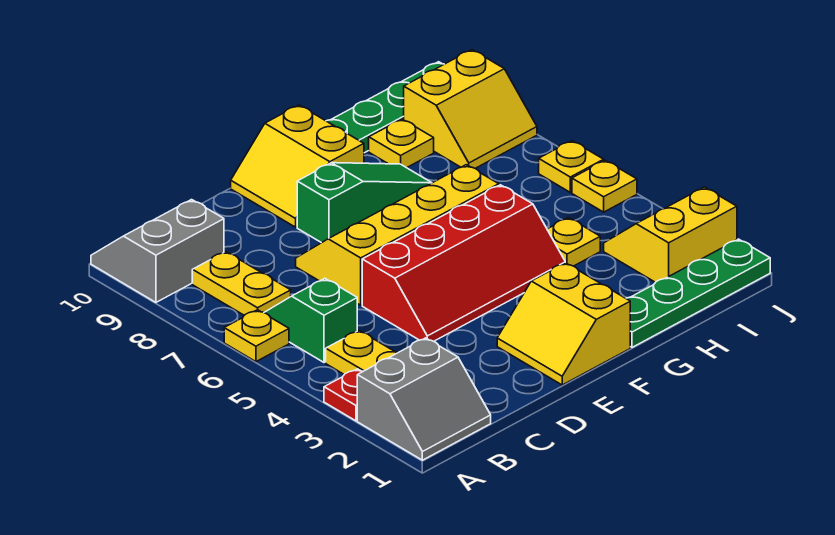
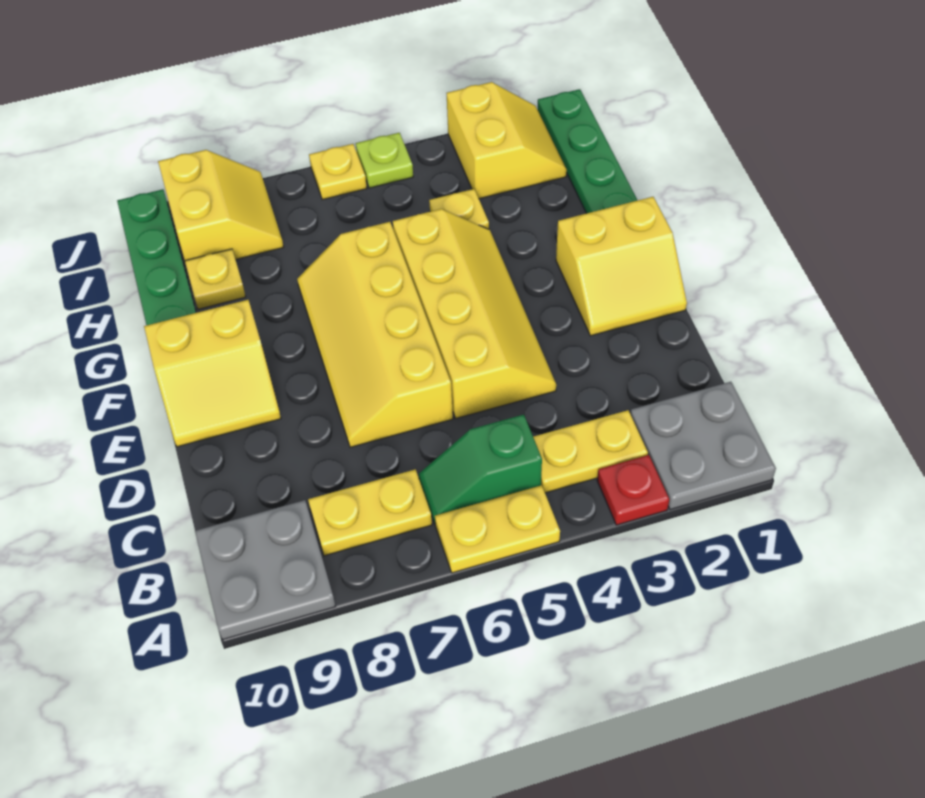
grey 2x2 slope [357,338,491,460] -> grey 2x2 plate [630,382,776,510]
yellow 1x1 plate [224,310,289,362] -> yellow 1x2 plate [435,485,560,573]
grey 2x2 slope [91,200,224,302] -> grey 2x2 plate [195,500,336,640]
red 2x4 slope [362,185,565,341] -> yellow 2x4 slope [393,209,556,418]
green 1x3 slope [297,163,431,243] -> none
yellow 2x2 slope [604,187,737,282] -> yellow 2x2 slope turned to [447,82,567,199]
yellow 1x1 plate [572,160,637,212] -> lime 1x1 plate [356,133,413,188]

